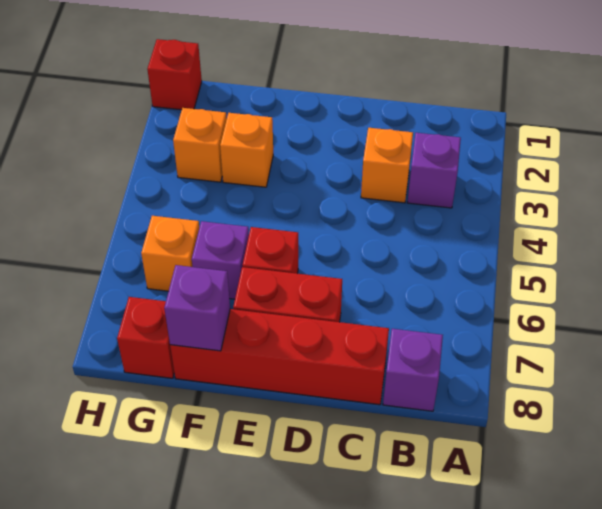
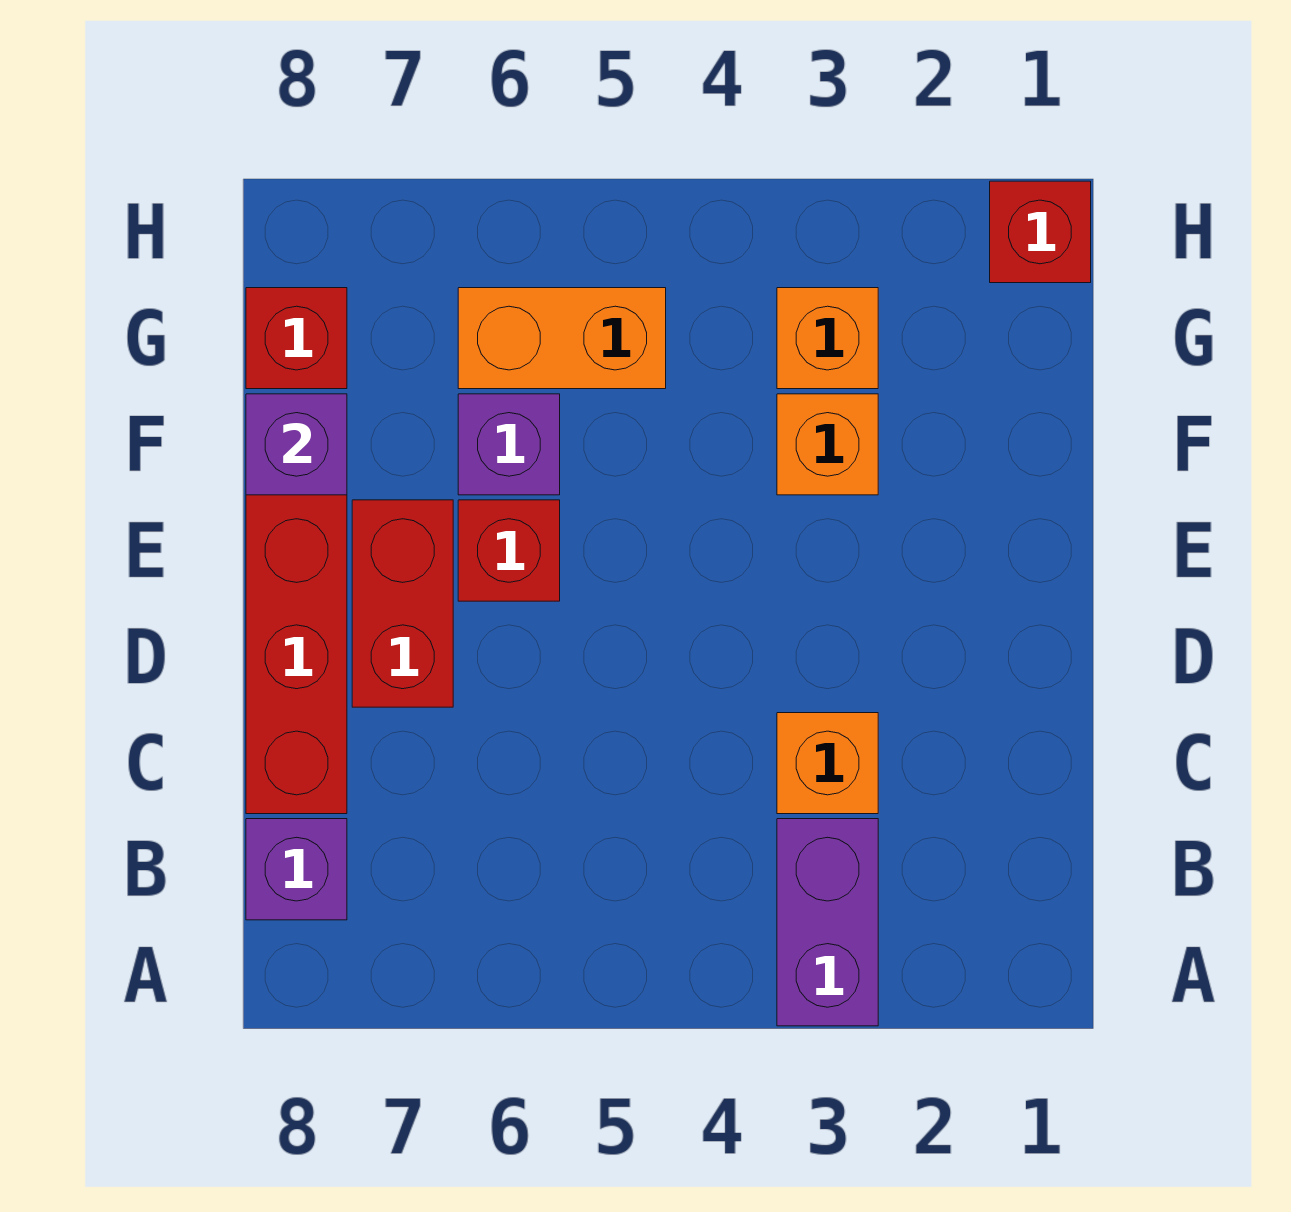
purple 1x1 brick [407,133,461,208] -> purple 1x2 brick [777,819,878,1026]
orange 1x1 brick [141,216,199,291] -> orange 1x2 brick [458,288,666,389]

